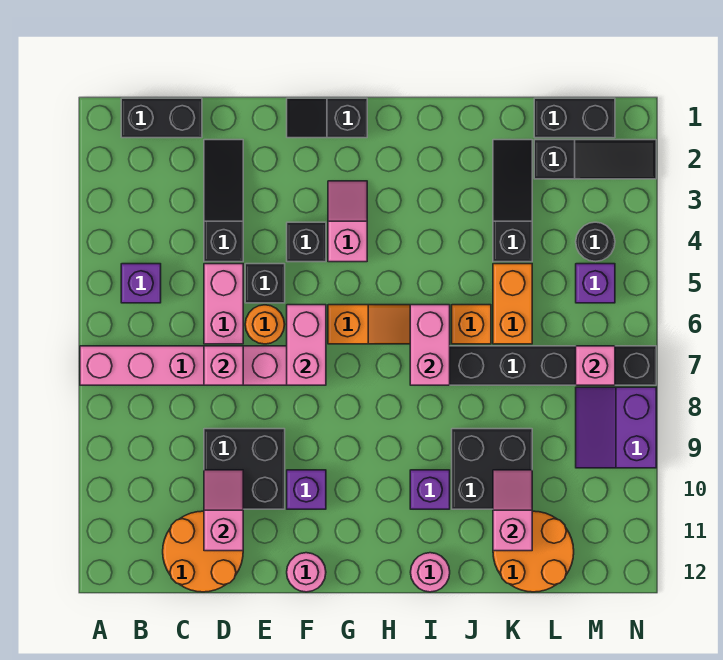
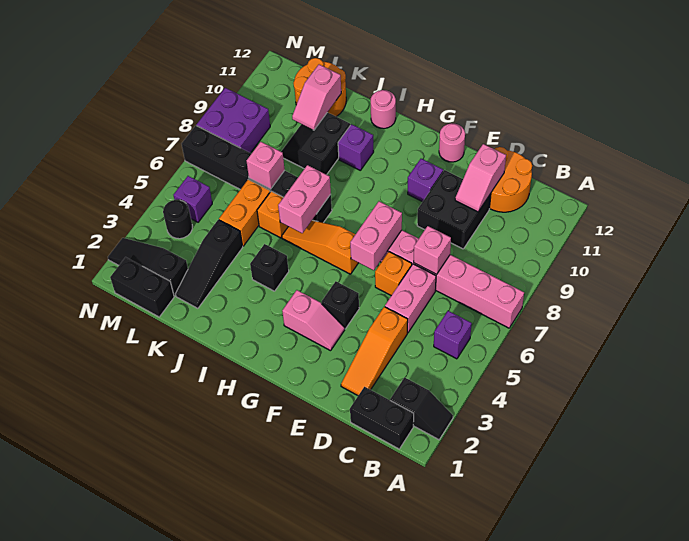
black 1x3 slope [204,140,243,262] -> orange 1x3 slope [341,307,408,395]
black 1x1 brick [245,264,285,303] -> black 1x1 brick moved to [250,244,289,291]
orange 1x1 round brick [245,305,285,344] -> orange 1x1 brick [375,252,412,296]
black 1x2 slope [287,98,367,138] -> black 1x2 slope moved to [390,377,453,440]
pink 1x2 slope [328,181,367,262] -> pink 1x2 slope turned to [282,290,345,351]
black 2x2 brick [452,429,532,509] -> black 2x2 slope [281,113,350,175]
pink 1x1 brick [576,346,615,385] -> pink 1x1 brick moved to [247,142,285,189]
purple 2x2 slope [576,387,656,468] -> purple 2x2 brick [197,88,270,153]

